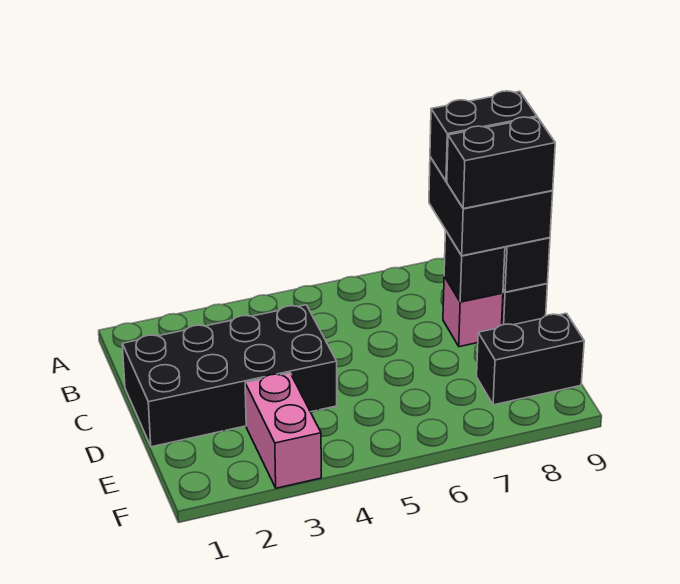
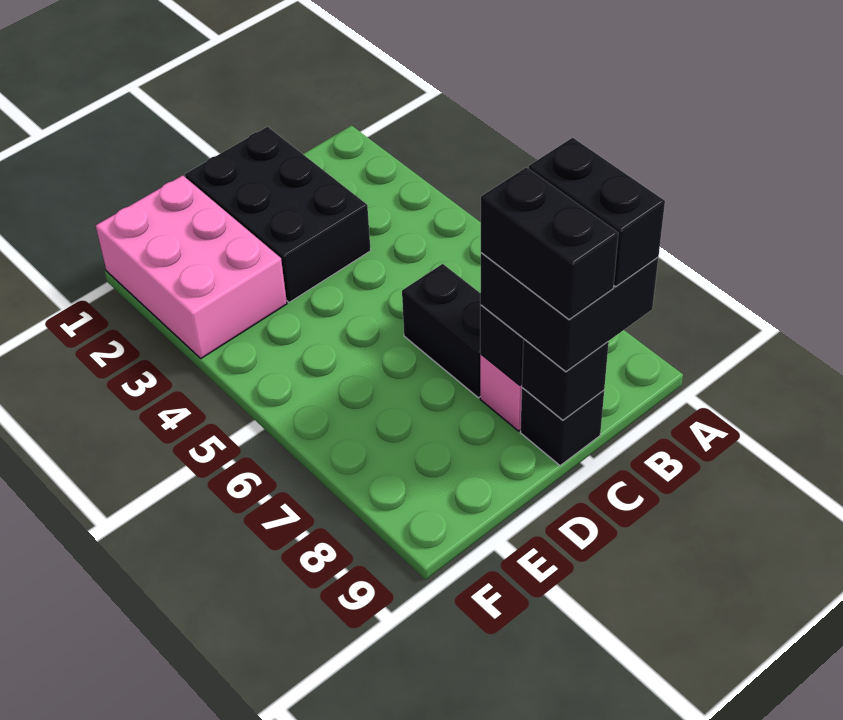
black 2x4 brick [122,305,337,447] -> black 2x3 brick [185,127,371,302]
pink 1x2 brick [245,373,321,488] -> pink 2x3 brick [96,175,287,358]
black 1x2 brick [477,313,584,405] -> black 1x2 brick moved to [402,264,480,398]

